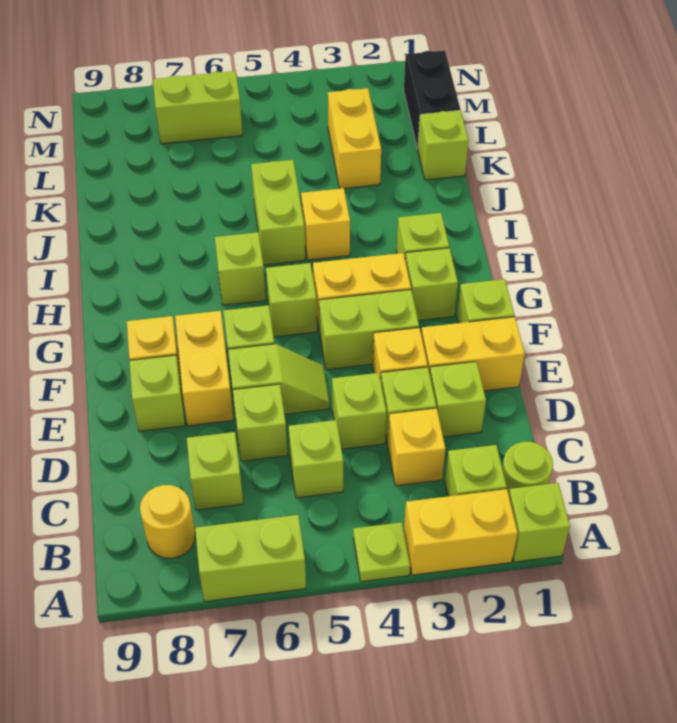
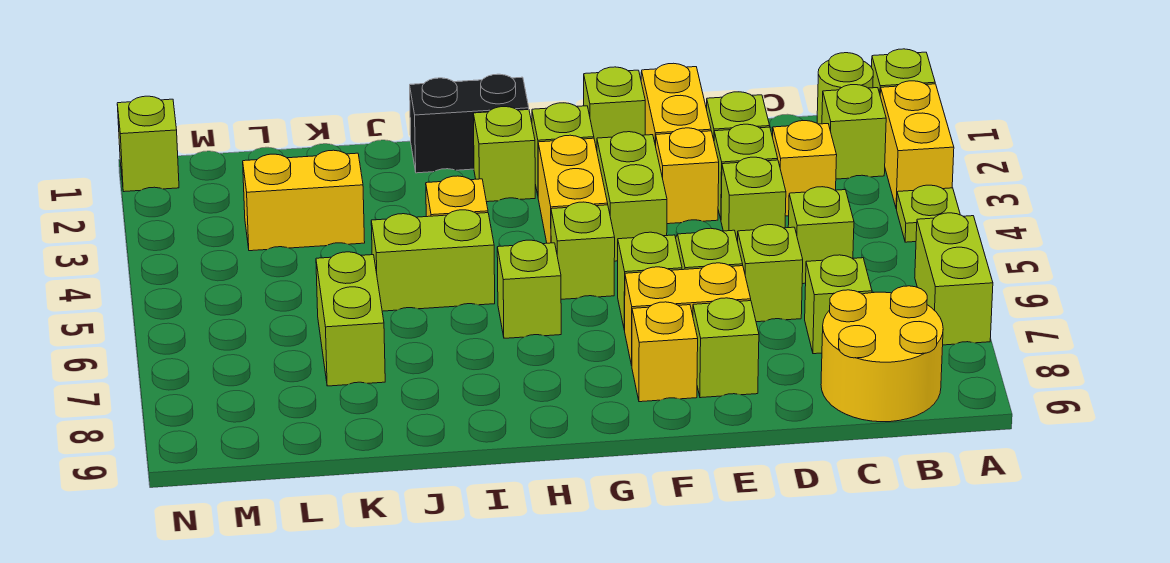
yellow 1x1 round brick [140,485,195,558] -> yellow 2x2 round brick [821,286,943,422]
lime 1x1 brick [418,110,469,180] -> lime 1x1 brick moved to [117,96,179,192]
black 1x2 brick [404,51,460,148] -> black 1x2 brick moved to [410,74,529,173]
lime 1x2 brick [153,71,243,144] -> lime 1x2 brick moved to [316,252,385,386]

